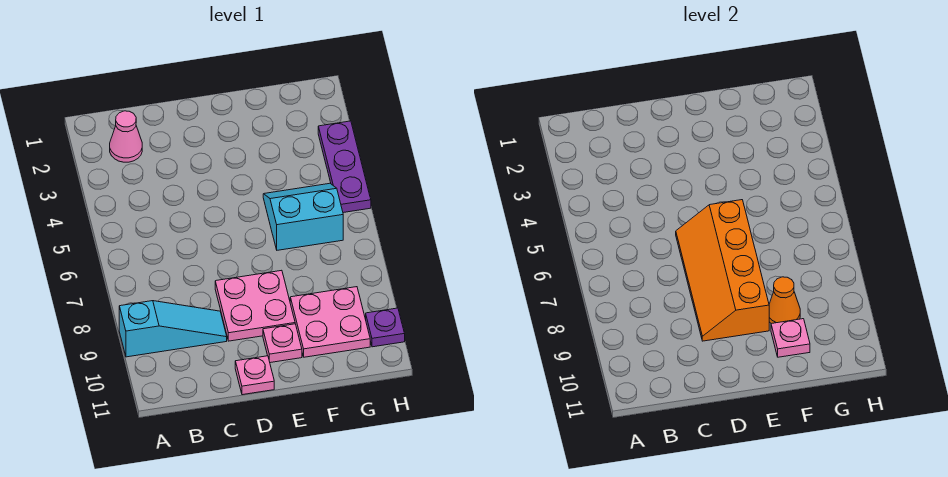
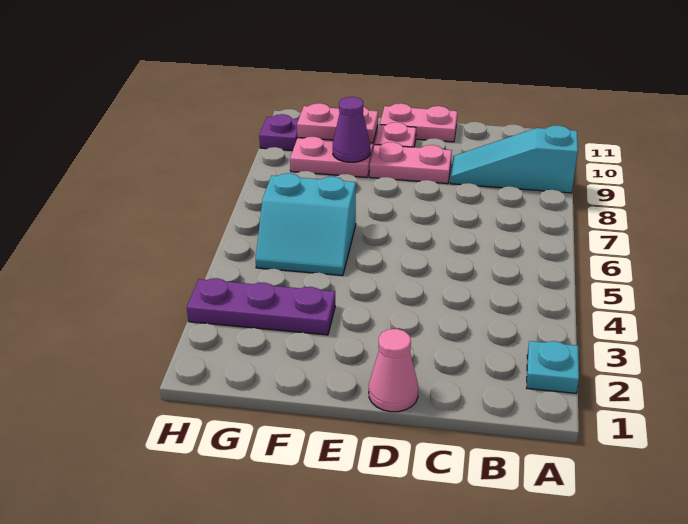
none -> cyan 1x1 plate [527,341,579,393]
pink 1x1 cone [110,111,142,162] -> pink 1x1 cone moved to [369,329,418,412]
orange 2x4 slope [676,200,769,341] -> none
pink 2x2 plate [215,270,295,341] -> pink 1x2 plate [370,142,452,184]
pink 1x1 plate [235,356,274,395] -> pink 1x2 plate [380,103,457,142]
orange 1x1 cone [769,277,800,324] -> purple 1x1 cone [333,97,370,162]
pink 1x1 plate [771,319,810,357] -> pink 1x2 plate [297,103,378,143]
purple 1x3 plate [318,121,371,213] -> purple 1x3 plate turned to [187,278,335,335]

